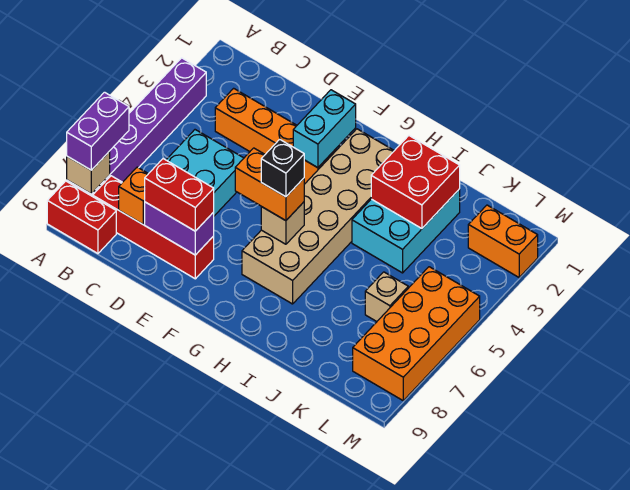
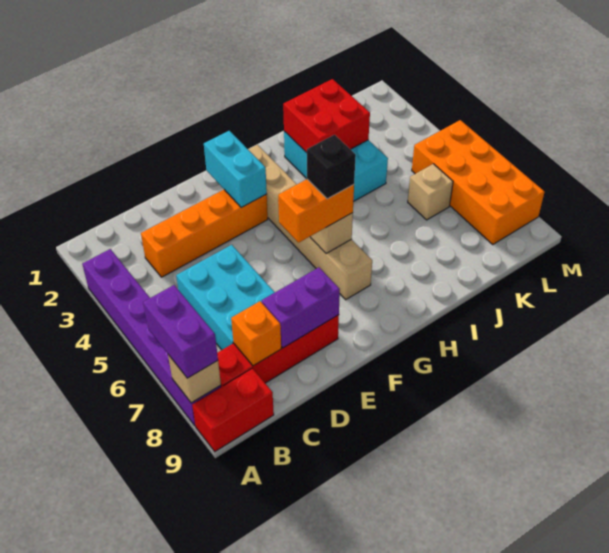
red 1x2 brick [145,159,214,231] -> none
tan 2x6 brick [242,129,394,304] -> tan 1x6 brick [248,145,372,300]
orange 1x2 brick [468,205,538,277] -> none

